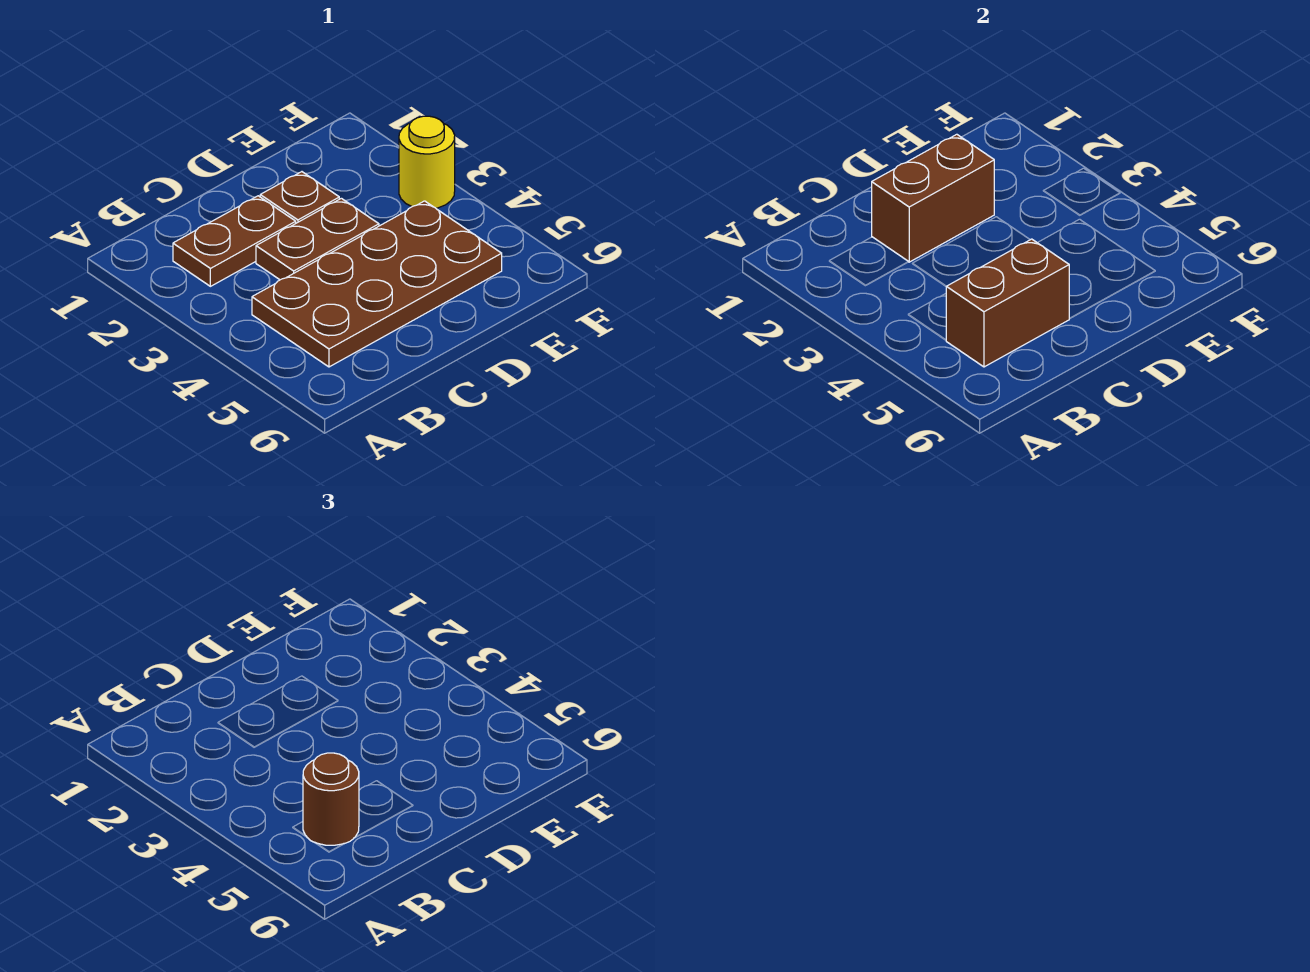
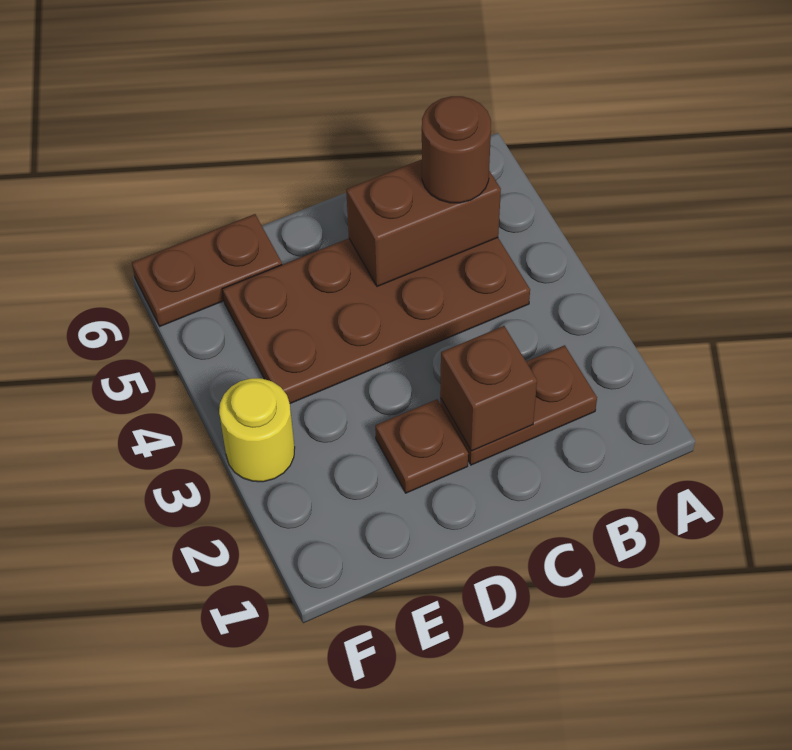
brown 1x2 brick [872,134,994,262] -> brown 1x1 brick [440,326,537,451]
brown 1x2 plate [256,198,379,280] -> brown 1x2 plate moved to [132,214,282,326]

